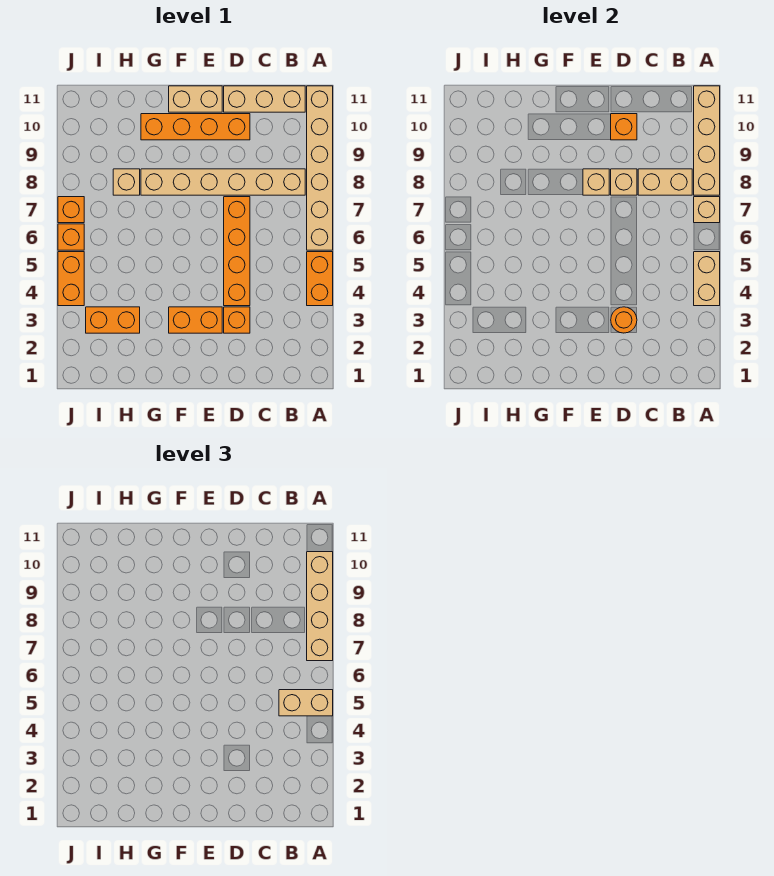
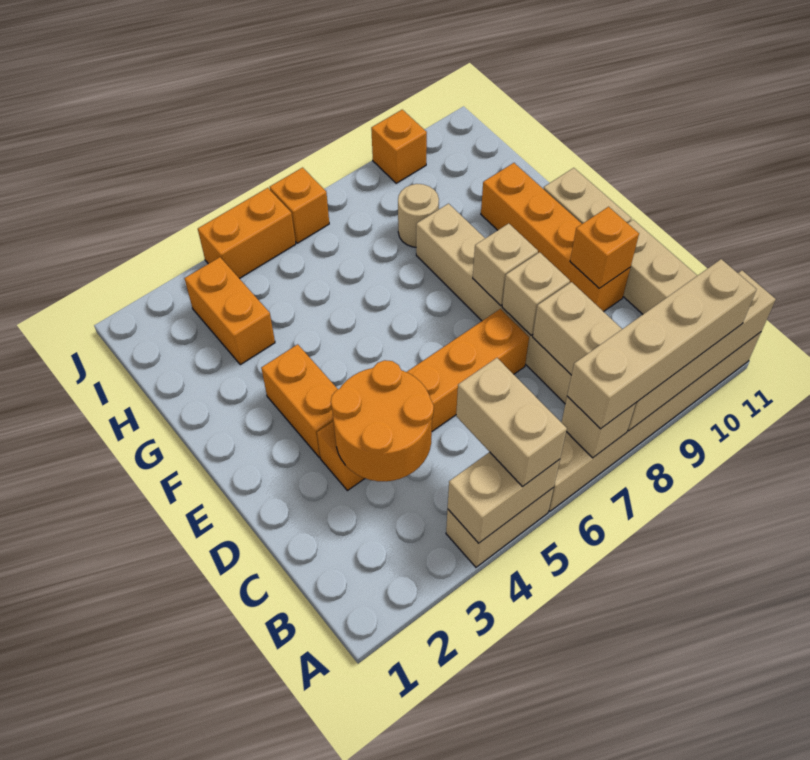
orange 1x2 brick [307,252,333,306] -> tan 1x2 brick [446,488,554,567]
orange 1x1 round brick [611,307,637,333] -> orange 2x2 round brick [331,360,434,481]
tan 1x1 brick [113,169,140,195] -> tan 1x1 round brick [398,184,439,247]
orange 1x1 brick [58,197,84,223] -> orange 1x1 brick moved to [371,110,427,183]

